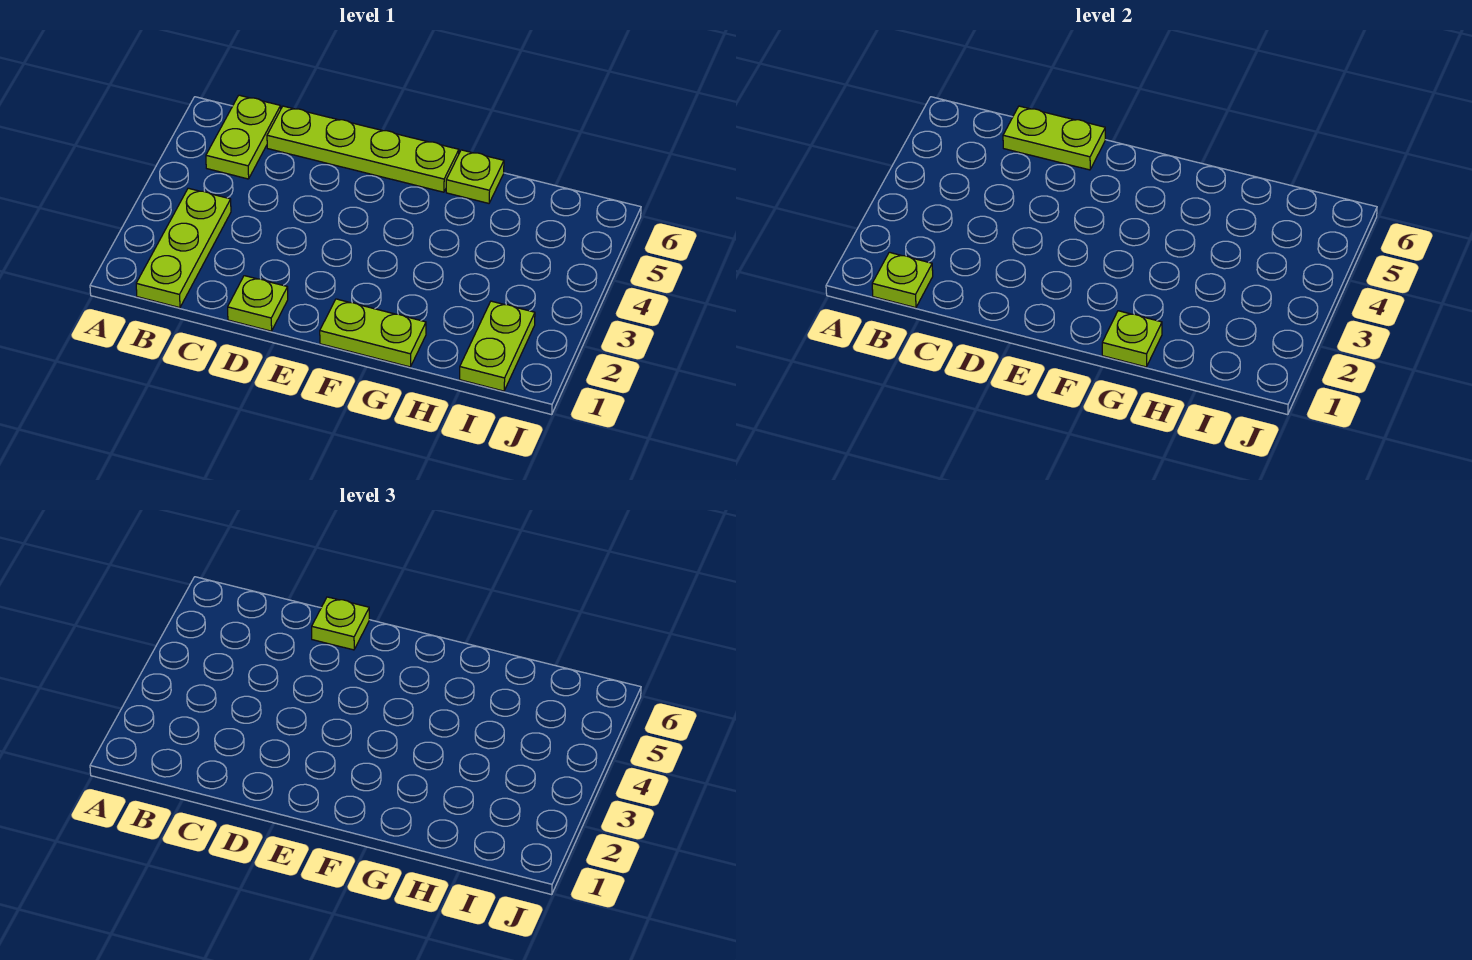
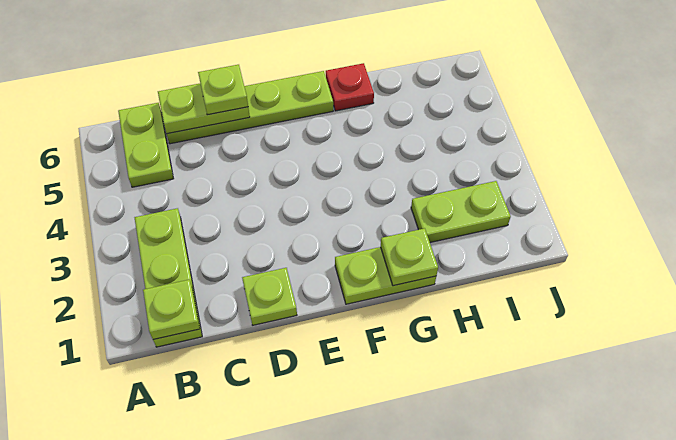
lime 1x1 plate [446,150,504,203] -> red 1x1 plate [326,63,374,111]
lime 1x2 plate [460,301,535,391] -> lime 1x2 plate turned to [411,181,511,242]

